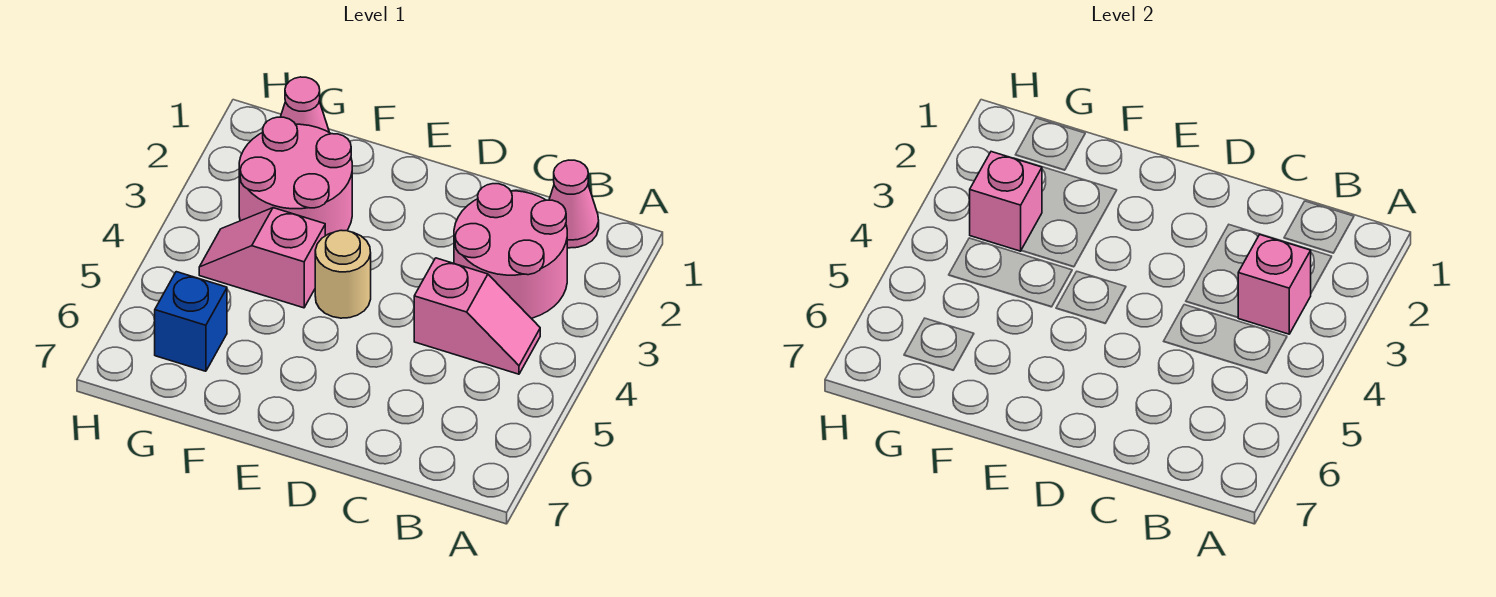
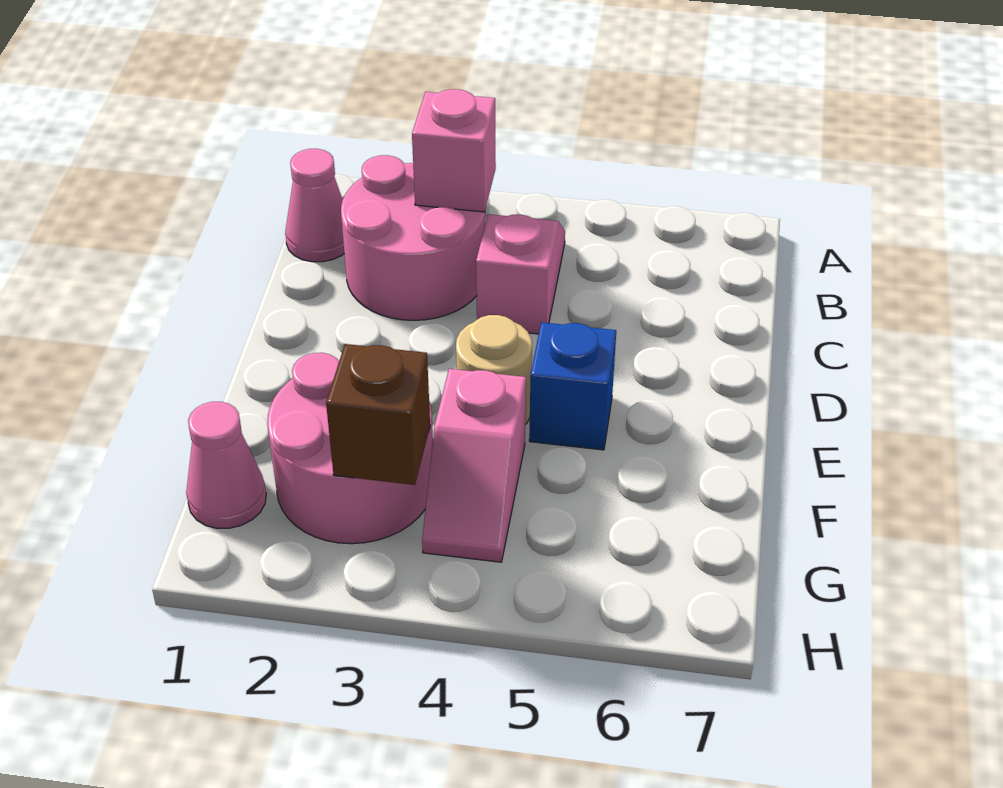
pink 1x1 brick [969,152,1042,251] -> brown 1x1 brick [326,344,430,485]
blue 1x1 brick [155,272,227,371] -> blue 1x1 brick moved to [529,322,616,450]

